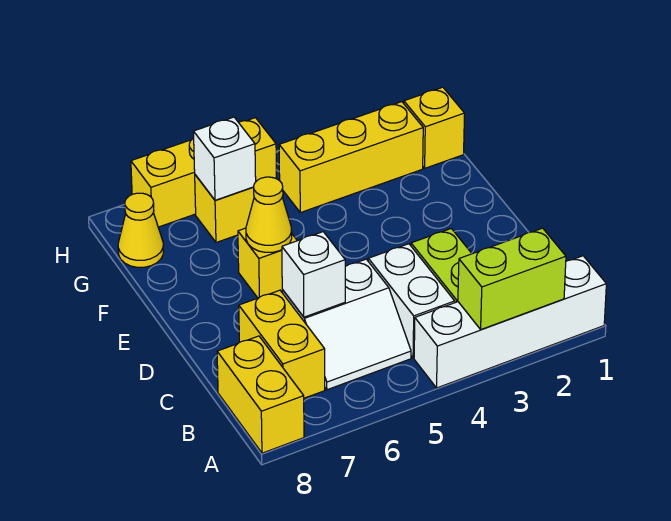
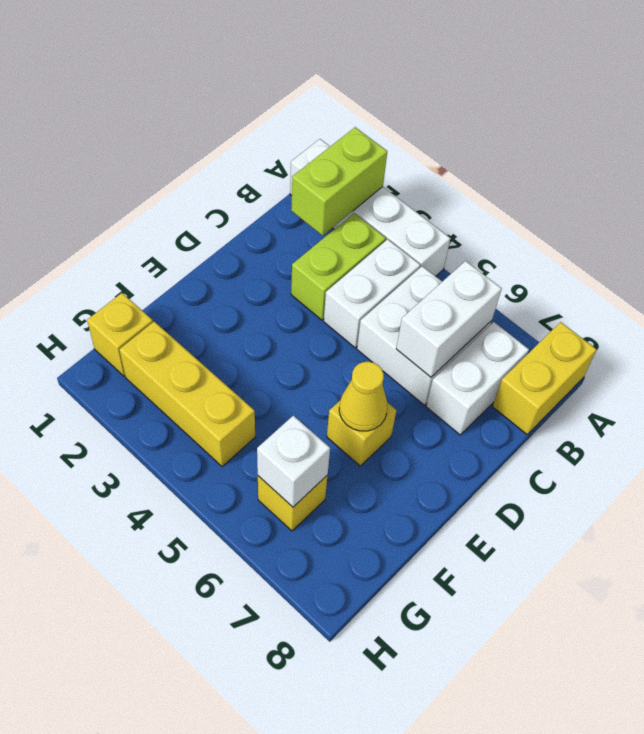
lime 1x2 brick [458,228,566,329] -> lime 1x2 brick turned to [291,127,387,236]
white 2x2 slope [282,259,411,390] -> white 2x2 brick [357,266,492,405]
yellow 1x2 brick [239,290,325,398] -> white 1x2 brick [426,322,529,435]
white 1x1 brick [282,232,345,317] -> white 1x2 brick [396,261,502,377]
yellow 1x1 cone [118,193,163,267] -> none
yellow 1x3 brick [131,118,277,227] -> none

